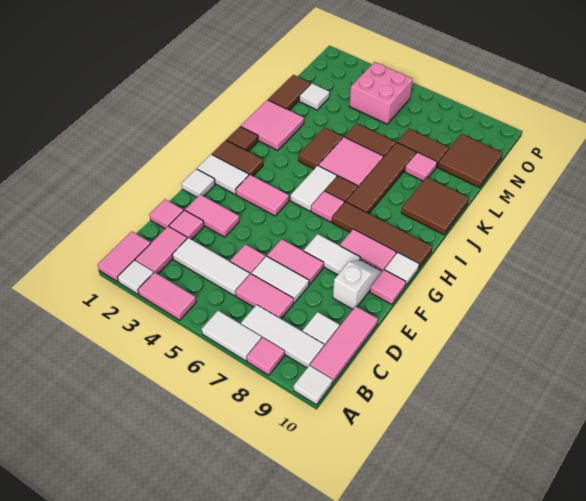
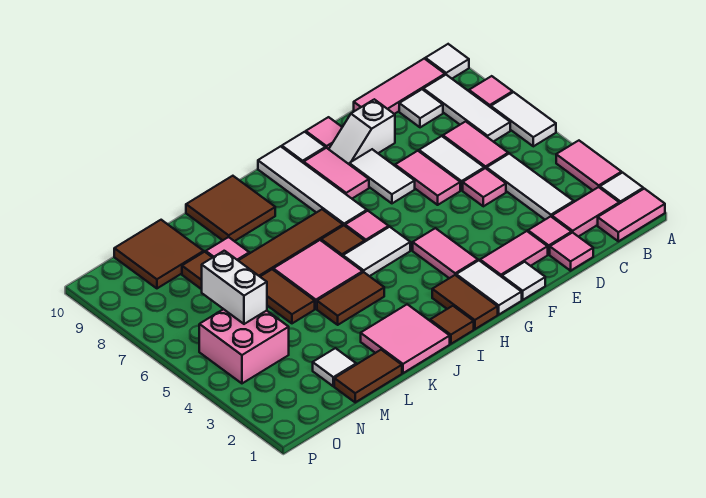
pink 1x2 tile [185,195,239,237] -> pink 1x2 tile turned to [480,231,548,277]
brown 1x4 tile [332,202,432,268] -> white 1x4 tile [258,146,367,226]
none -> white 1x2 brick [202,251,267,324]

